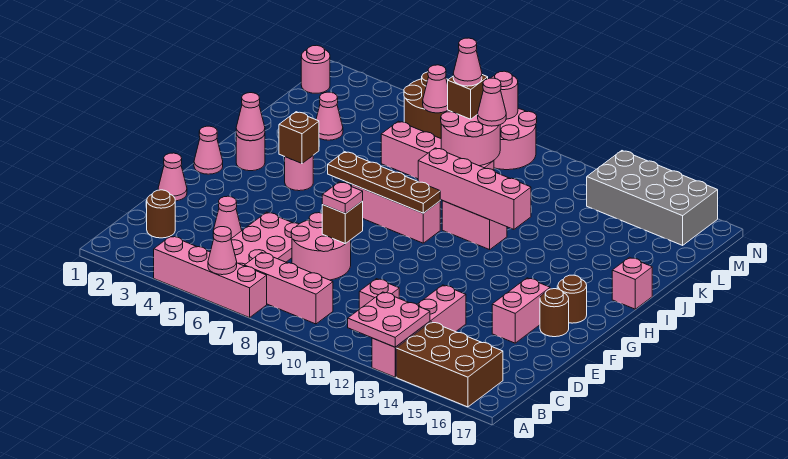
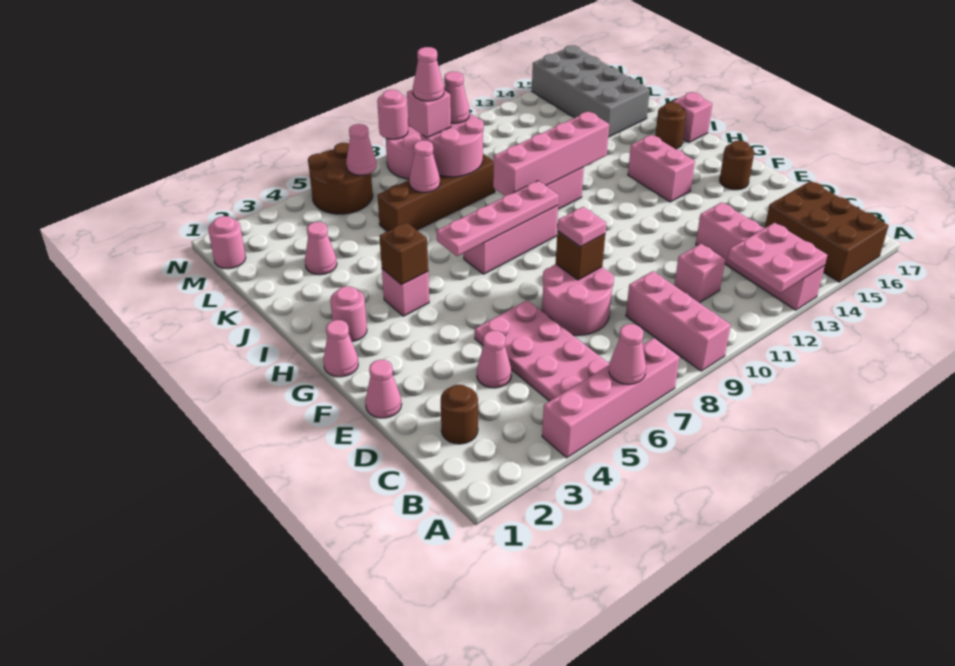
brown 2x3 brick [396,322,503,407] -> brown 2x3 brick turned to [765,181,888,282]
pink 1x3 brick [244,252,333,324] -> pink 1x3 brick turned to [626,271,731,371]
pink 1x2 brick [492,278,550,343] -> pink 1x2 brick moved to [628,135,695,202]
brown 1x1 round brick [558,275,587,323] -> brown 1x1 round brick moved to [655,102,686,149]
pink 1x1 cone [236,93,265,141] -> pink 1x1 cone moved to [409,140,440,192]
pink 1x1 round brick [285,156,313,191] -> pink 1x1 brick [382,269,429,316]
brown 1x4 plate [328,152,440,213] -> pink 1x4 plate [437,181,559,256]
pink 1x4 brick [381,121,494,179] -> brown 1x4 brick [377,154,495,231]
brown 1x1 brick [448,75,488,119] -> pink 1x1 brick [407,90,451,138]
grey 2x4 brick [587,151,718,245] -> grey 2x4 brick turned to [532,45,650,137]

